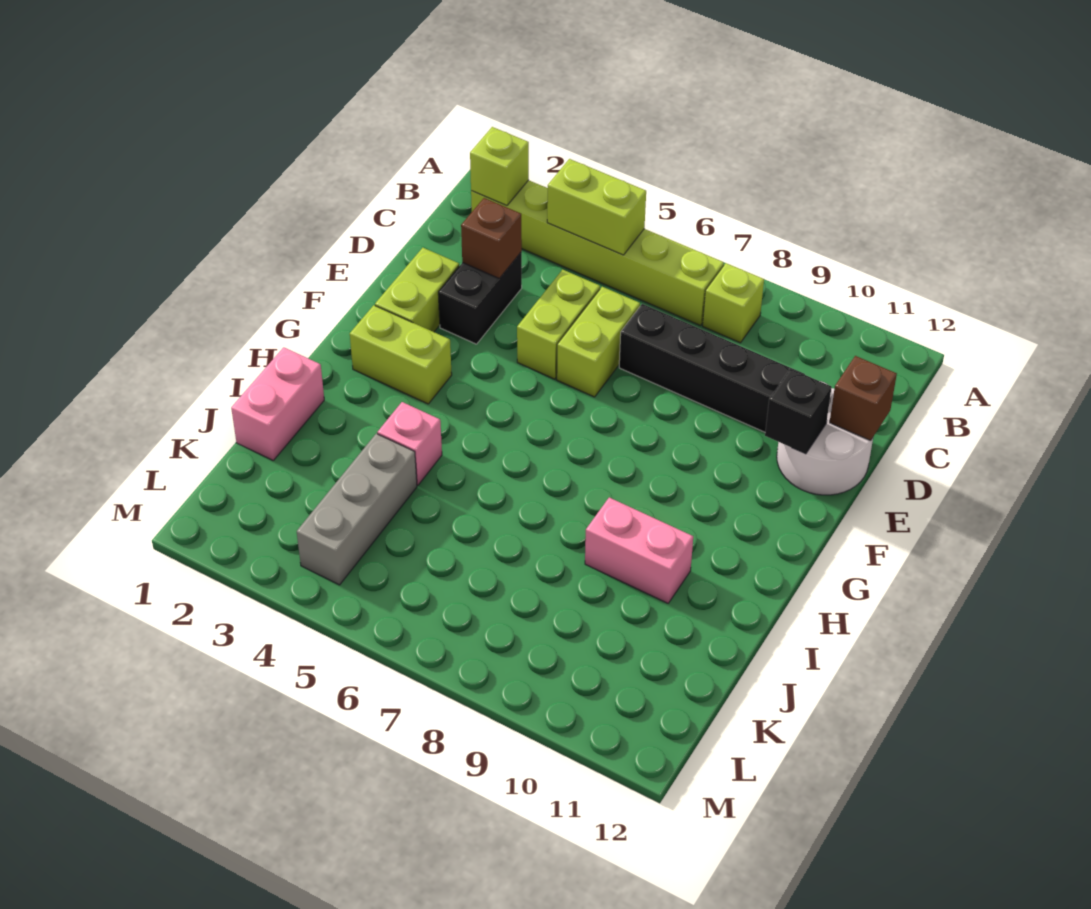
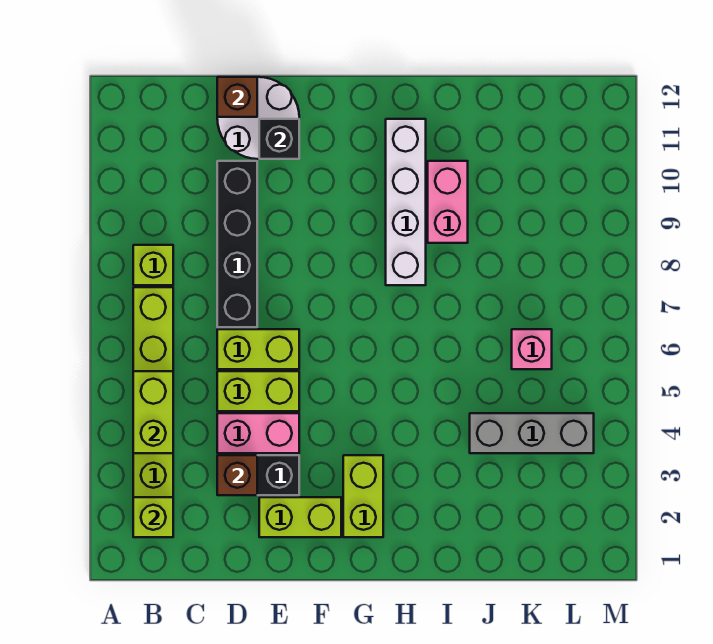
none -> white 1x4 brick [386,119,426,285]
pink 1x2 brick [231,347,324,460] -> pink 1x2 brick moved to [217,413,299,453]
pink 1x1 brick [377,402,442,485] -> pink 1x1 brick moved to [512,329,552,369]

